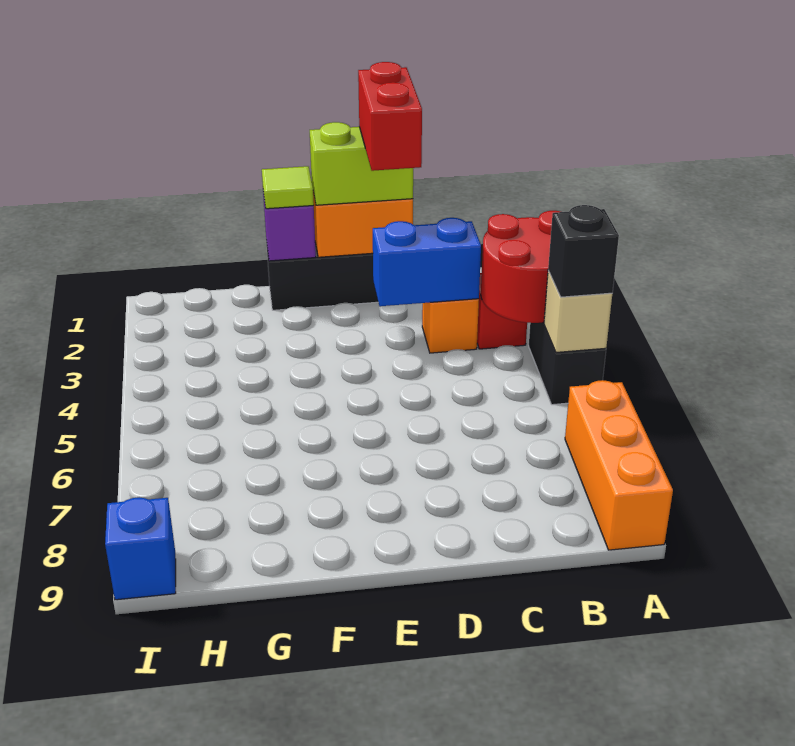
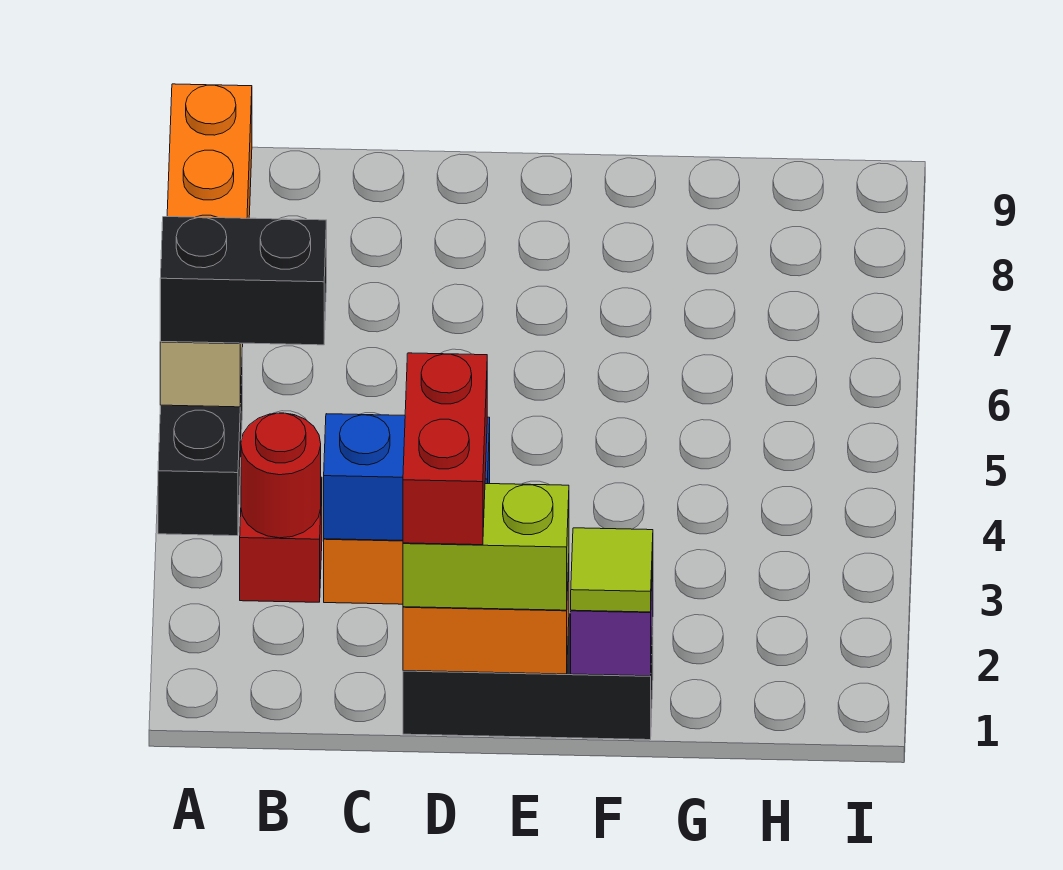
red 2x2 round brick [481,211,560,323] -> red 1x1 round brick [241,413,321,538]
black 1x1 brick [548,205,619,297] -> black 1x2 brick [160,217,327,345]
blue 1x1 brick [105,497,176,600] -> none

